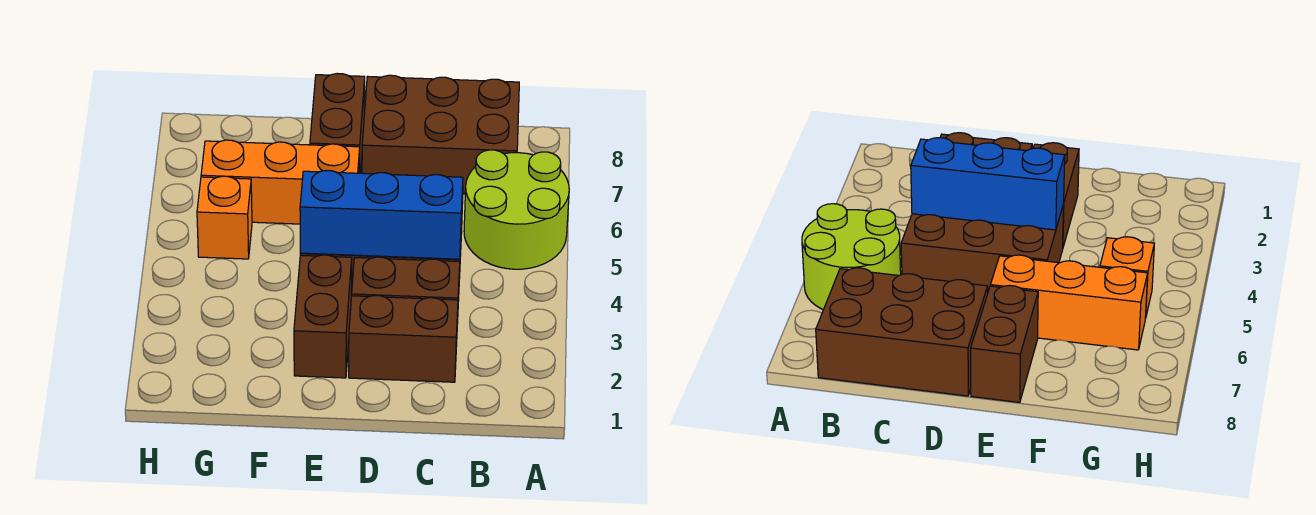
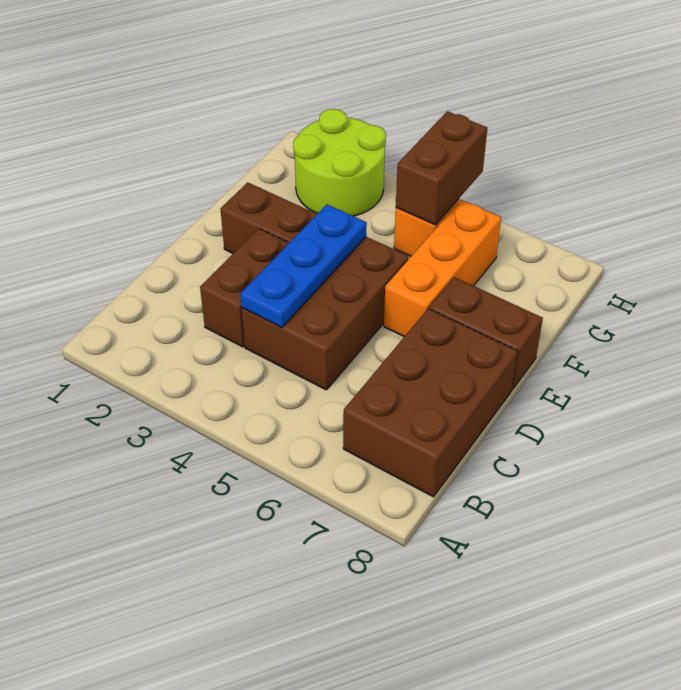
lime 2x2 round brick [464,150,569,269] -> lime 2x2 round brick moved to [293,109,386,216]
brown 1x2 brick [349,296,458,382] -> brown 1x2 brick moved to [396,111,487,225]
blue 1x3 brick [300,171,463,260] -> blue 1x3 plate [240,205,367,328]

